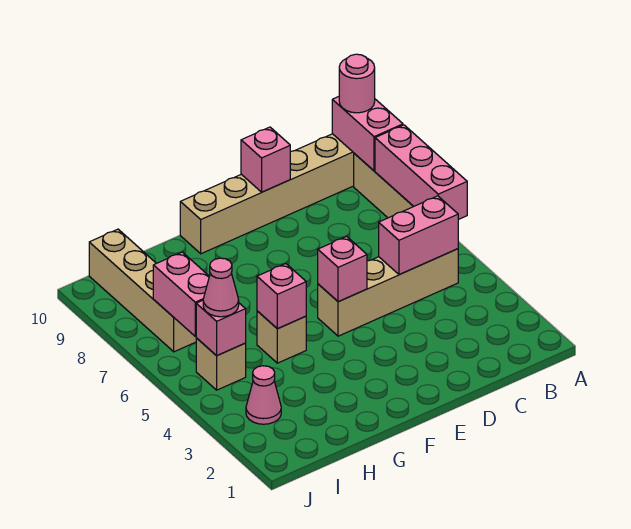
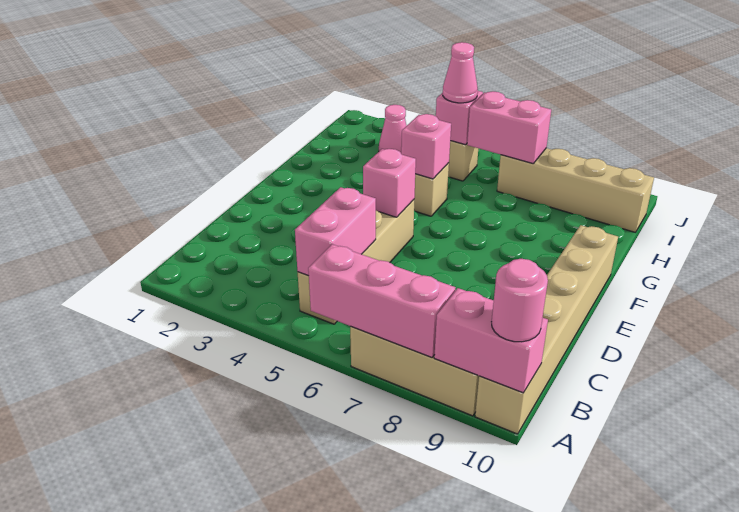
pink 1x1 brick [241,127,290,192] -> none

